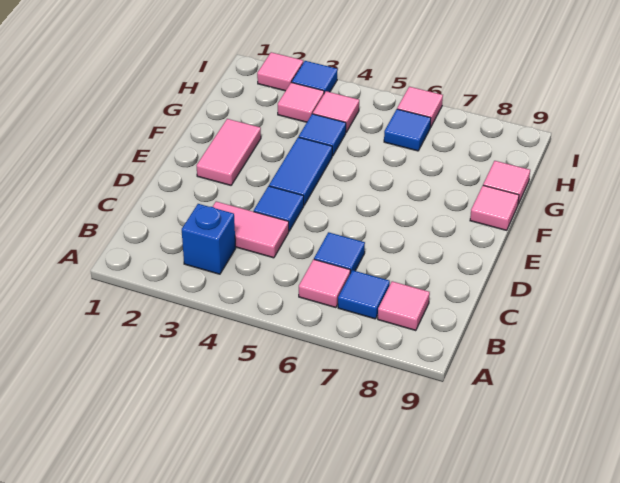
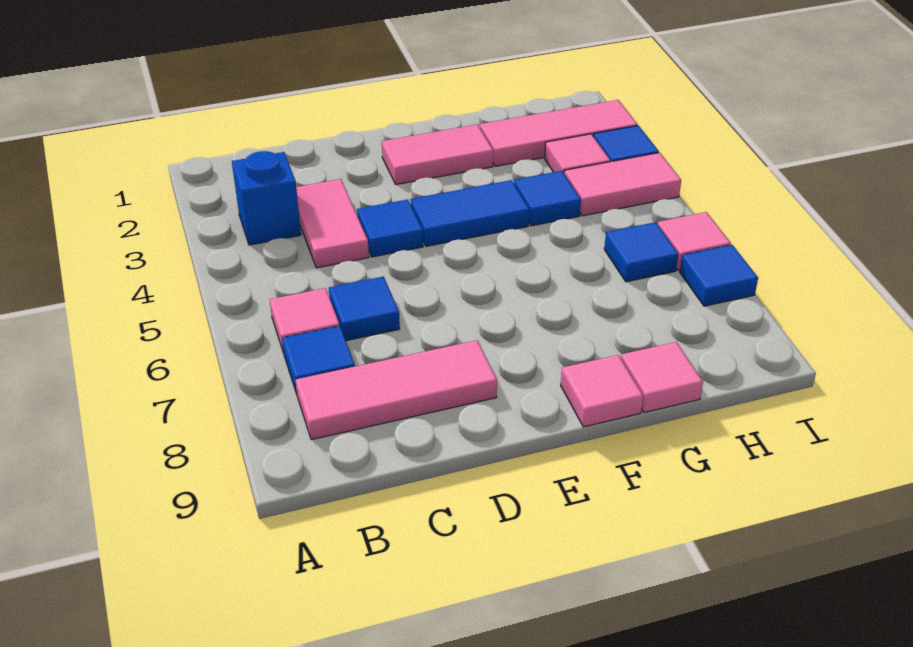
pink 1x1 tile [378,281,430,331] -> pink 1x3 tile [296,340,497,440]
pink 1x1 tile [313,91,359,132] -> pink 1x2 tile [564,153,681,216]
pink 1x1 tile [257,52,303,91] -> pink 1x3 tile [480,100,638,166]
none -> blue 1x1 tile [680,245,758,306]

